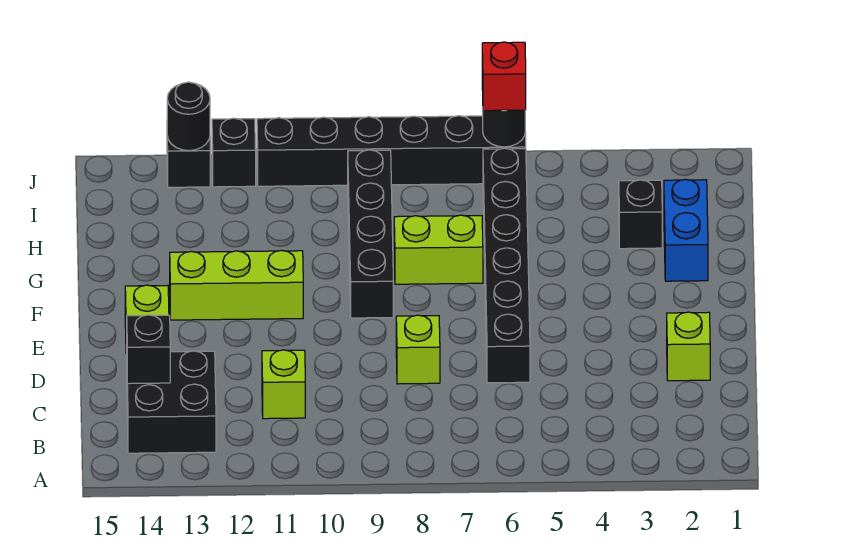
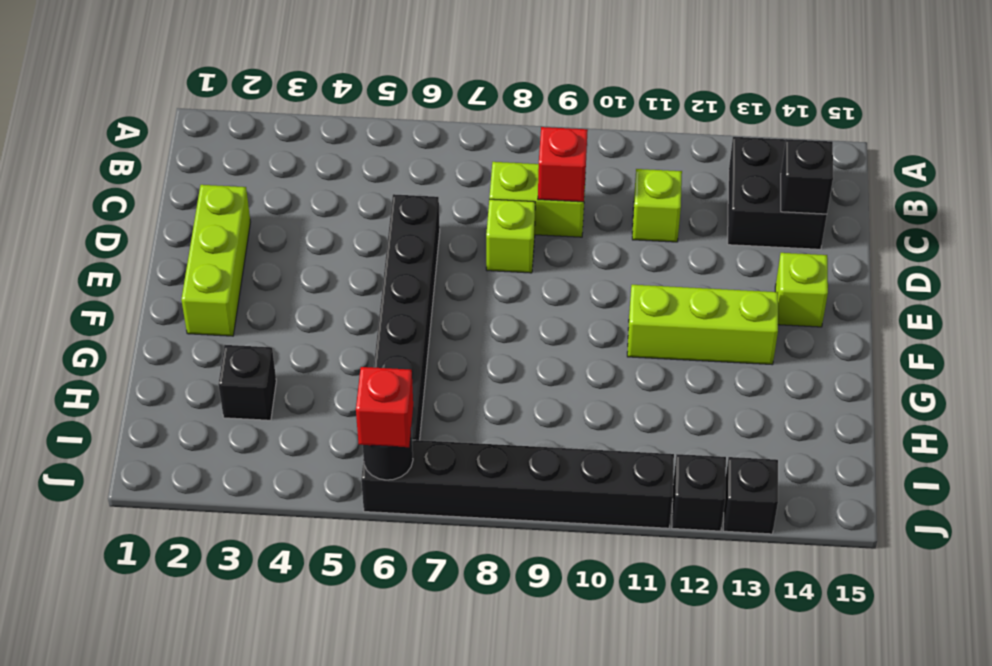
none -> red 1x1 brick [538,127,588,202]
lime 1x1 brick [667,312,710,381] -> lime 1x3 brick [181,185,250,336]
black 1x4 brick [348,150,393,318] -> none
blue 1x2 brick [664,179,708,281] -> none
lime 1x2 brick [394,215,483,284] -> lime 1x2 brick moved to [489,162,585,237]
black 1x1 round brick [167,82,210,151] -> none

